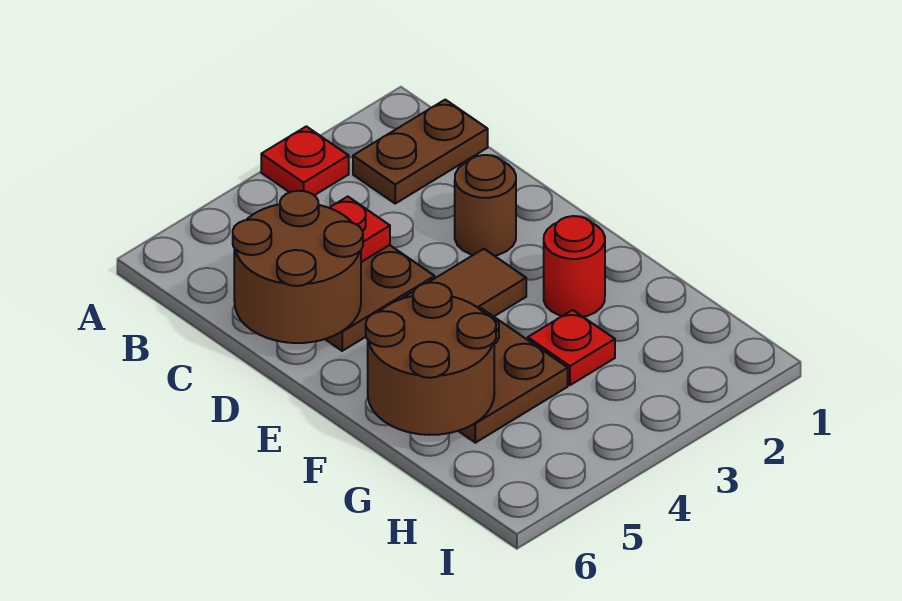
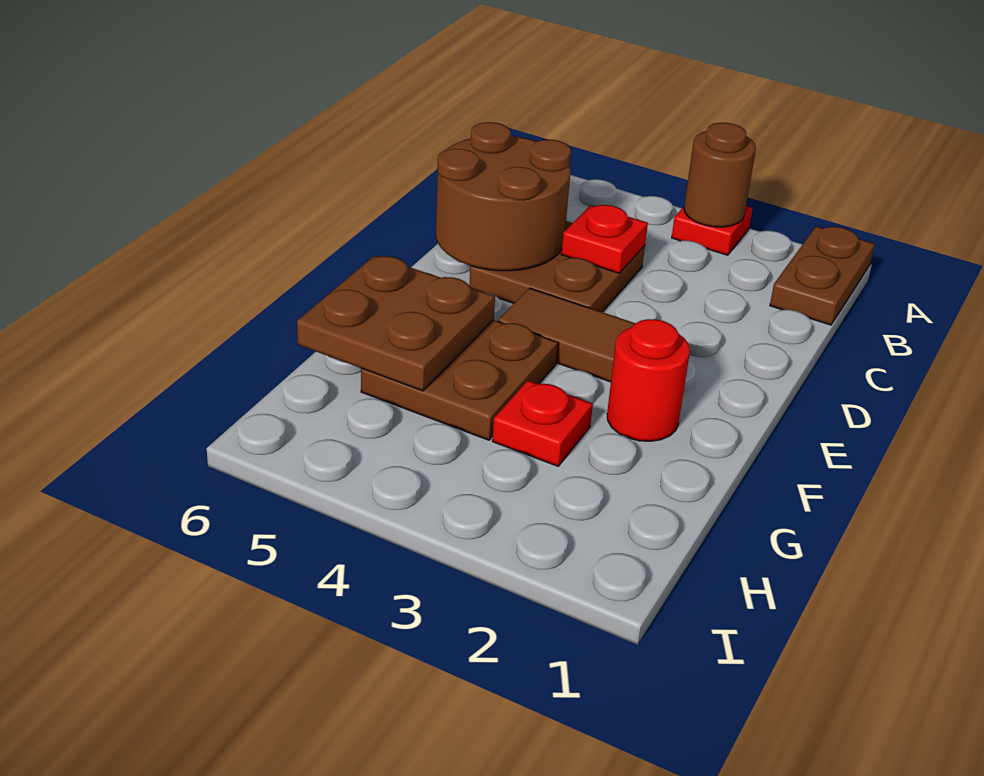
brown 1x2 plate [353,100,488,203] -> brown 1x2 plate turned to [770,227,875,325]
brown 1x1 round brick [455,155,516,256] -> brown 1x1 round brick moved to [684,123,756,227]
brown 2x2 round brick [366,282,496,435] -> brown 2x2 plate [297,255,495,391]

